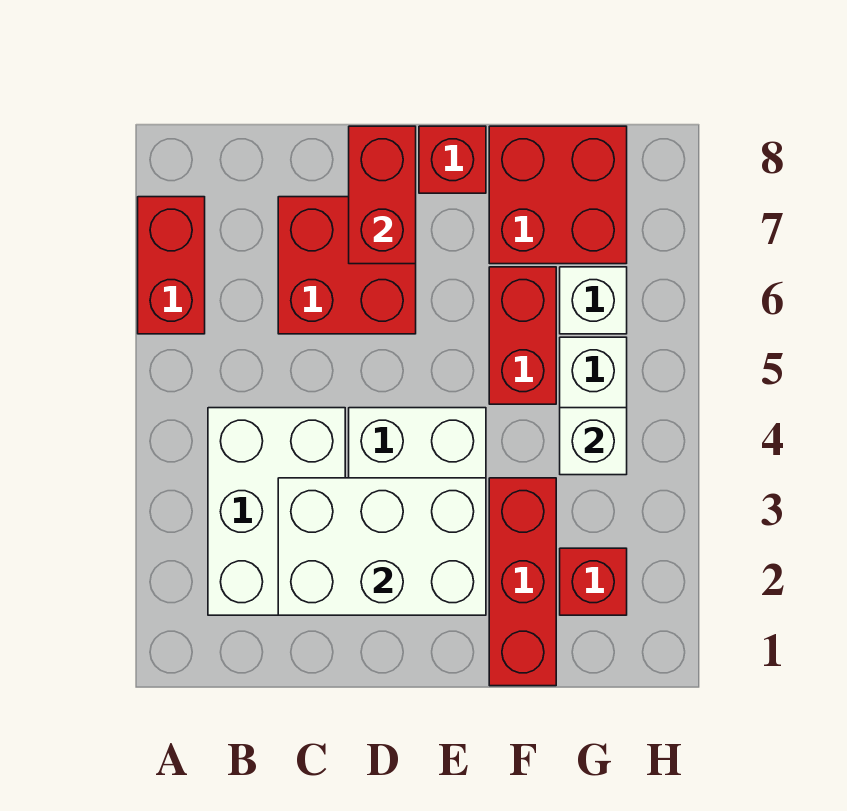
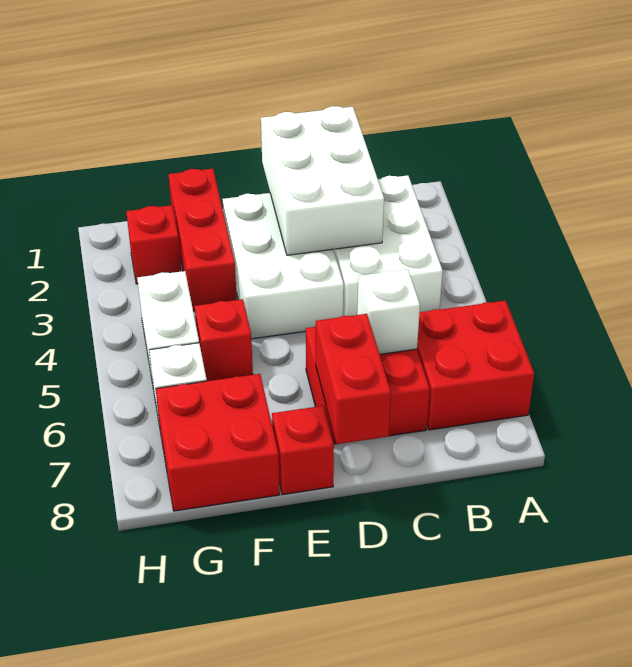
red 1x2 brick [138,197,205,334] -> red 2x2 brick [417,300,534,430]
white 2x3 brick [278,478,486,615] -> white 2x3 brick turned to [261,106,384,255]
red 1x2 brick [489,267,556,404] -> red 1x1 brick [195,299,253,381]
white 1x1 brick [560,408,627,475] -> white 1x1 brick moved to [357,269,420,354]

